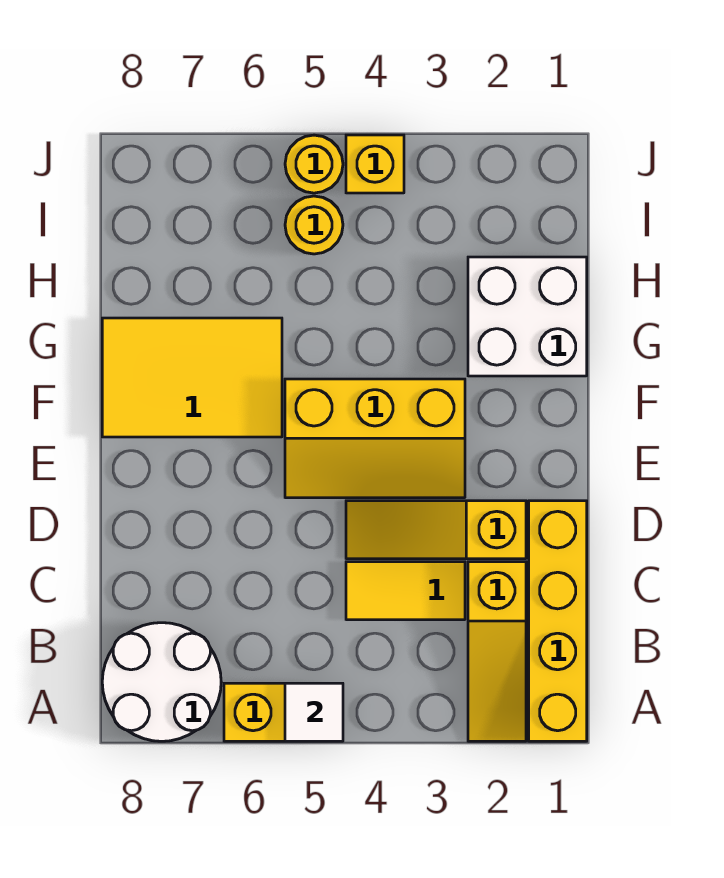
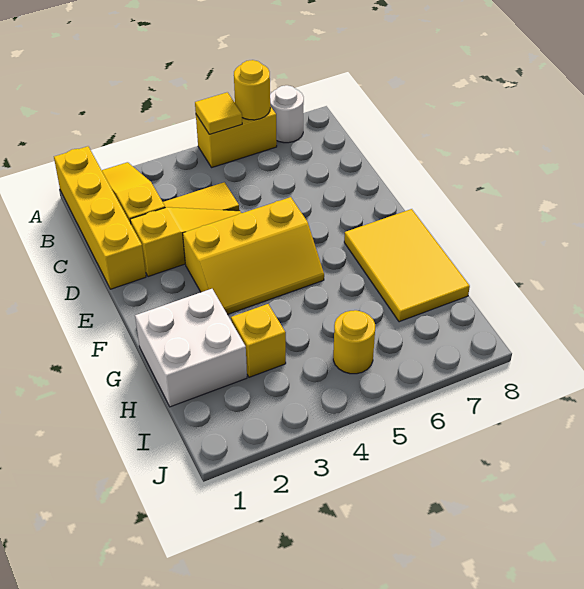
white 1x1 tile [285,683,343,741] -> yellow 1x1 tile [195,92,242,134]
white 2x2 round brick [102,623,221,741] -> white 1x1 round brick [270,85,304,143]
yellow 2x3 slope [285,379,465,498] -> yellow 2x3 slope turned to [183,197,324,315]
yellow 2x3 tile [102,318,282,437] -> yellow 2x3 tile turned to [344,209,470,322]
yellow 1x1 brick [346,135,404,193] -> yellow 1x1 brick moved to [231,304,286,377]
yellow 1x1 round brick [285,135,343,193] -> yellow 1x1 round brick moved to [234,60,270,120]

